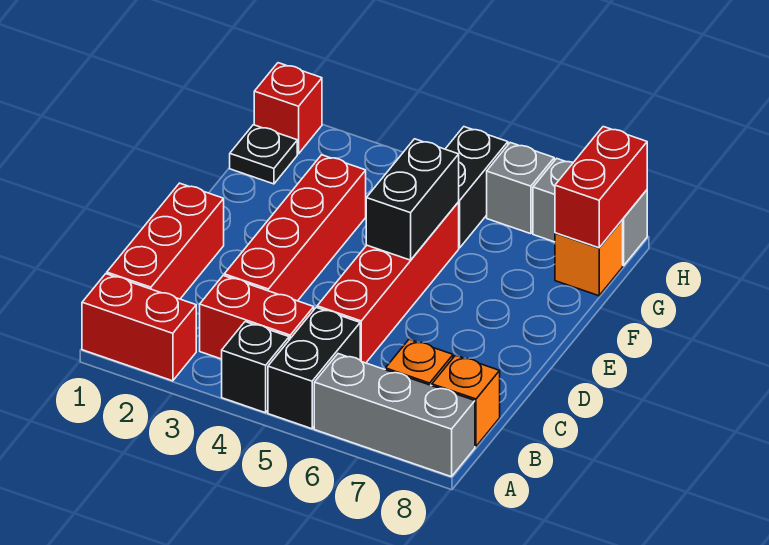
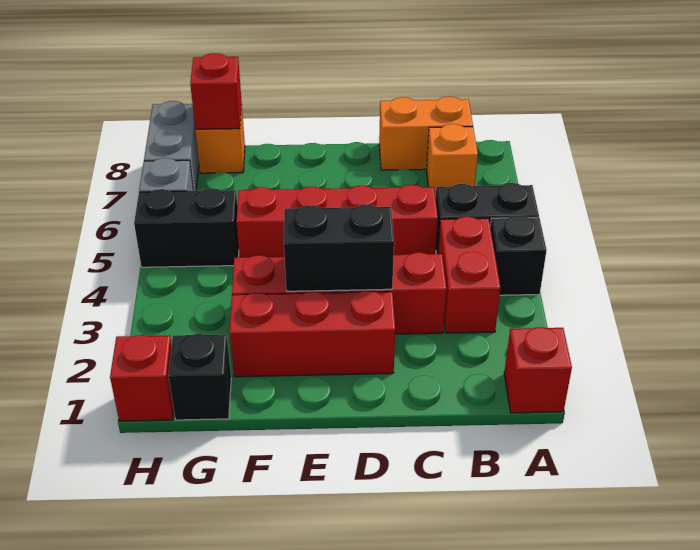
red 1x2 brick [82,274,196,381] -> red 1x1 brick [504,327,572,413]
grey 1x3 brick [314,354,475,477] -> none
red 1x3 brick [107,183,224,299] -> red 1x3 brick moved to [230,291,395,377]
orange 1x1 brick [432,355,500,446] -> orange 1x2 brick [379,97,473,170]
black 1x2 brick [366,139,459,260] -> black 1x2 brick moved to [284,205,394,291]
black 1x1 plate [230,125,297,184] -> black 1x1 brick [168,334,231,420]
red 1x2 brick [555,127,647,248] -> red 1x1 brick [190,53,242,129]

